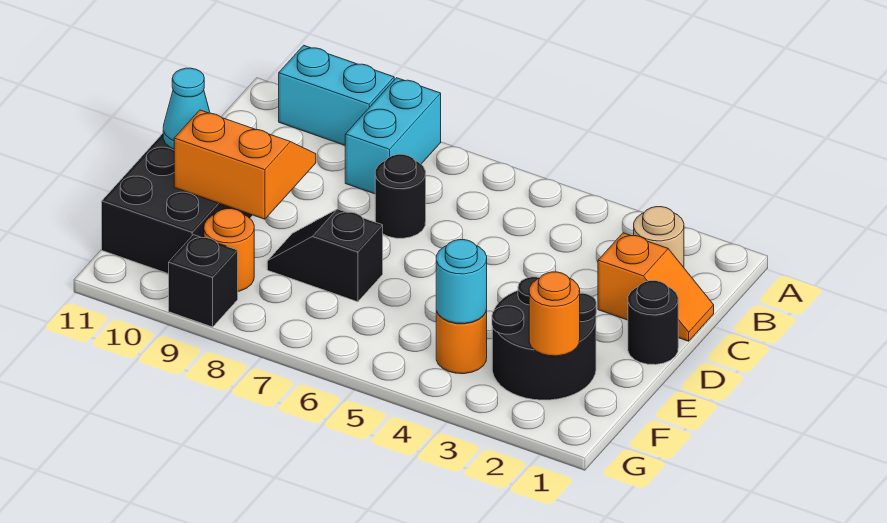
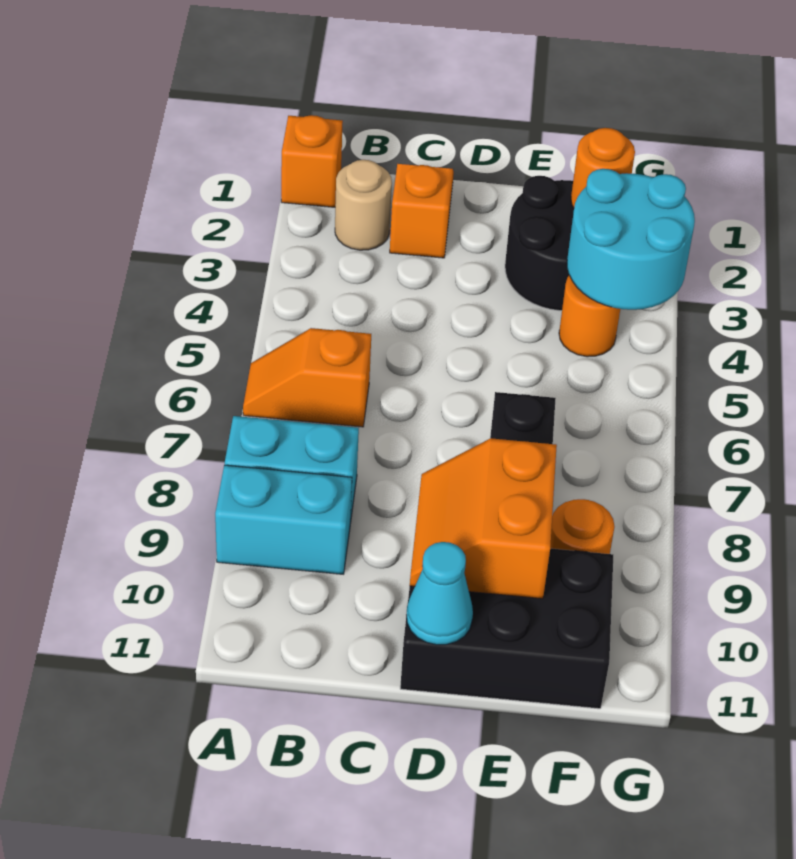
none -> orange 1x1 brick [281,115,343,207]
none -> orange 1x2 slope [243,328,371,427]
cyan 1x2 brick [279,45,394,145] -> cyan 1x2 brick turned to [215,465,352,574]
black 1x1 round brick [375,154,426,238] -> none
black 1x1 round brick [628,281,678,365] -> none
cyan 1x1 round brick [436,240,487,324] -> cyan 2x2 round brick [567,169,695,310]
black 1x1 brick [169,235,238,327] -> none

